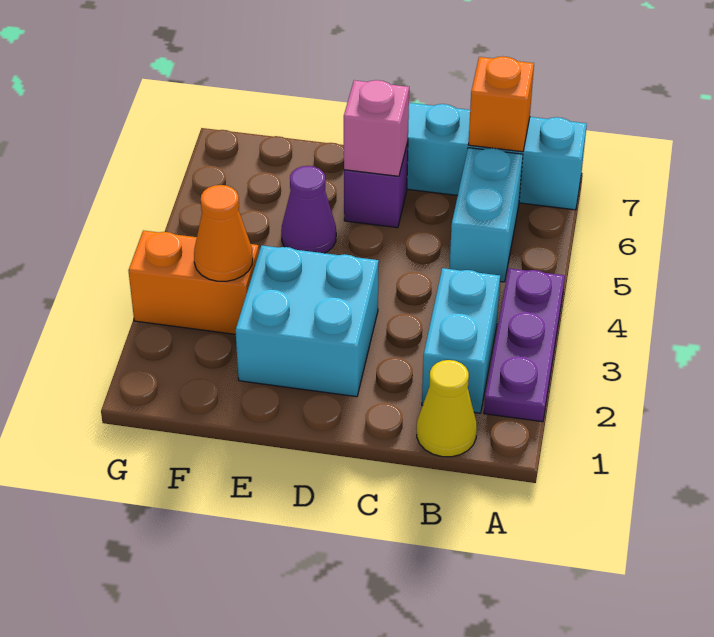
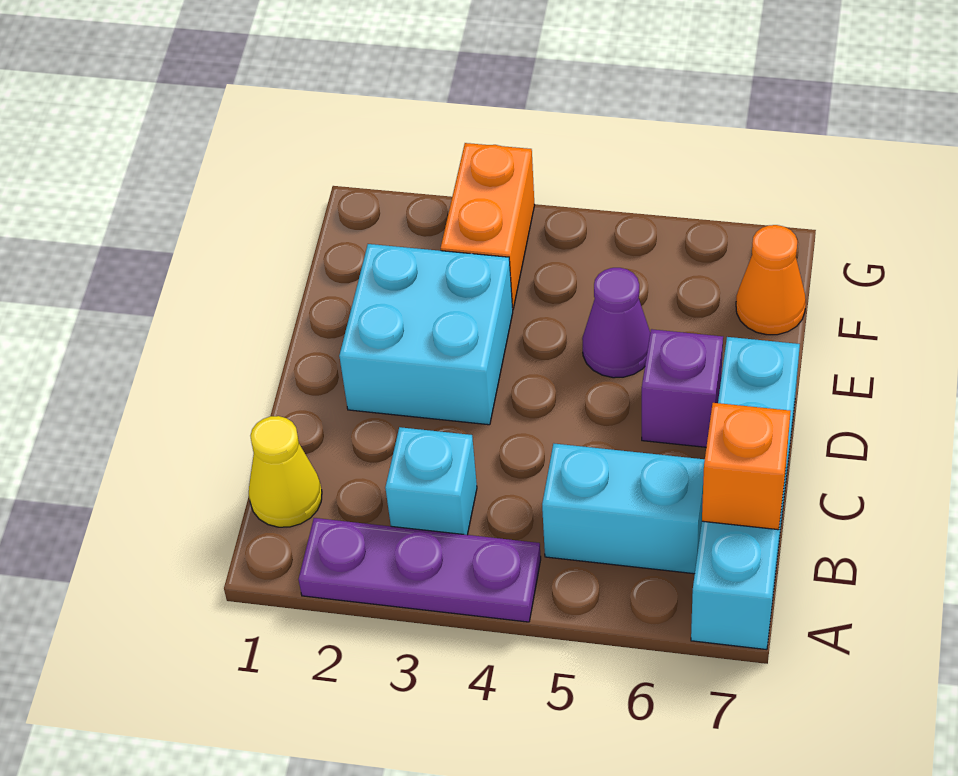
cyan 1x2 brick [422,268,500,413] -> cyan 1x1 brick [385,427,477,535]
pink 1x1 brick [344,80,409,176] -> none
orange 1x1 cone [194,185,253,281] -> orange 1x1 cone moved to [736,225,806,335]

